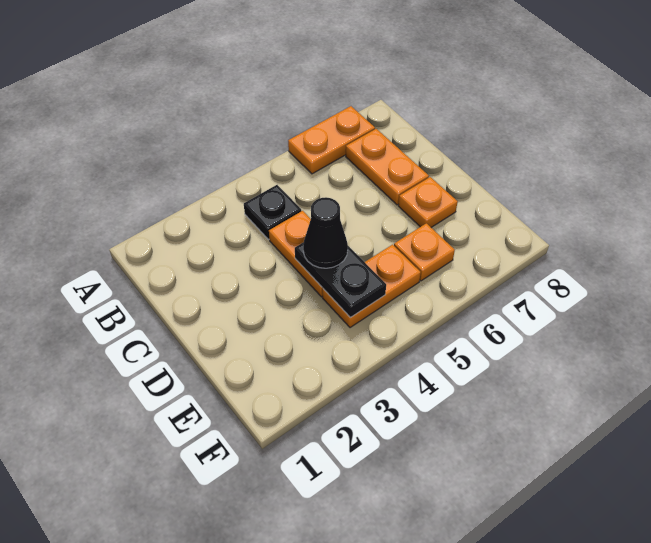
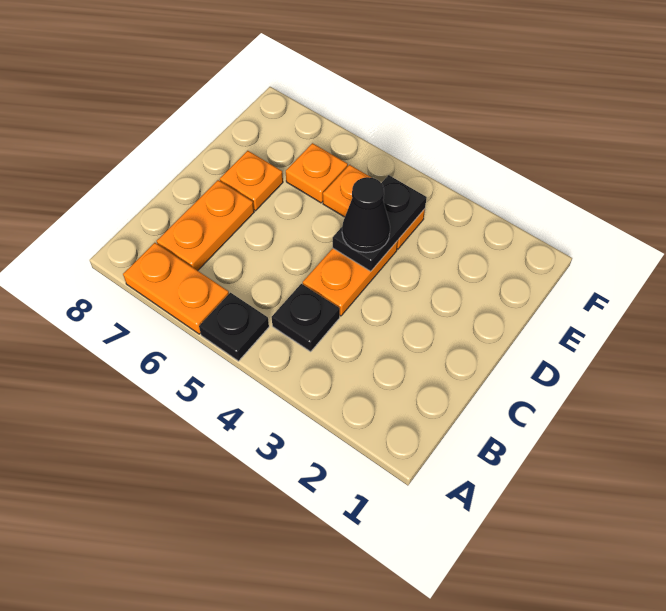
none -> black 1x1 plate [199,293,269,361]

